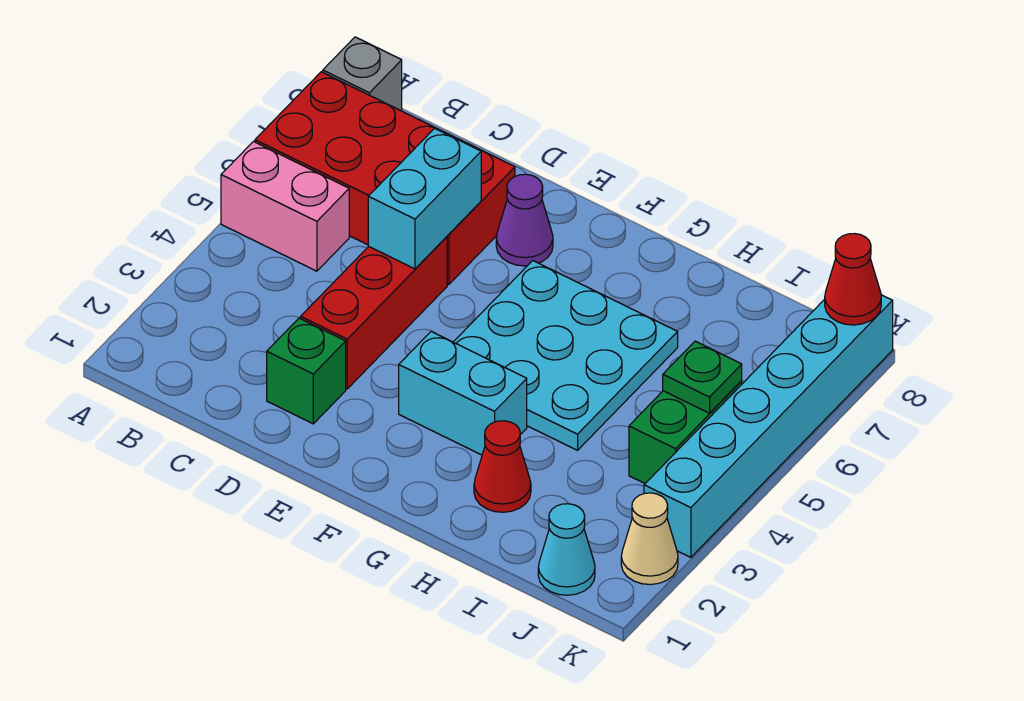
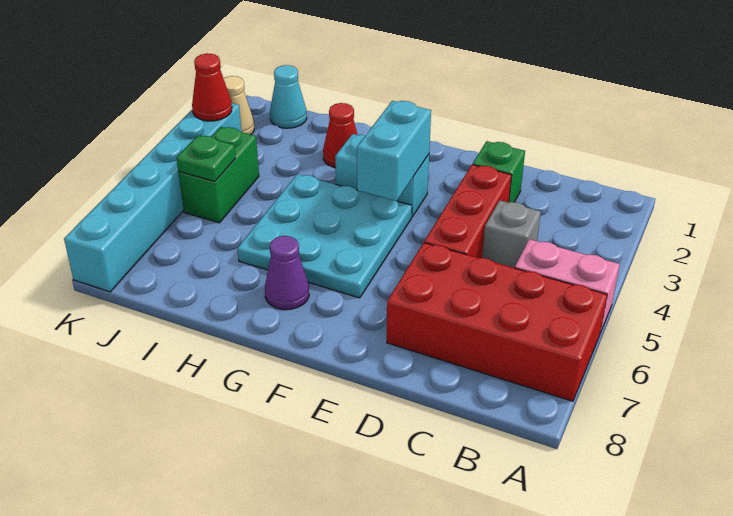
grey 1x1 brick [323,37,402,111] -> grey 1x1 brick moved to [482,200,541,268]
cyan 1x2 brick [368,128,481,269] -> cyan 1x2 brick moved to [357,101,431,201]
purple 1x1 cone [496,174,553,266] -> purple 1x1 cone moved to [265,236,309,310]
red 1x1 cone [825,234,881,325] -> red 1x1 cone moved to [192,53,232,121]

